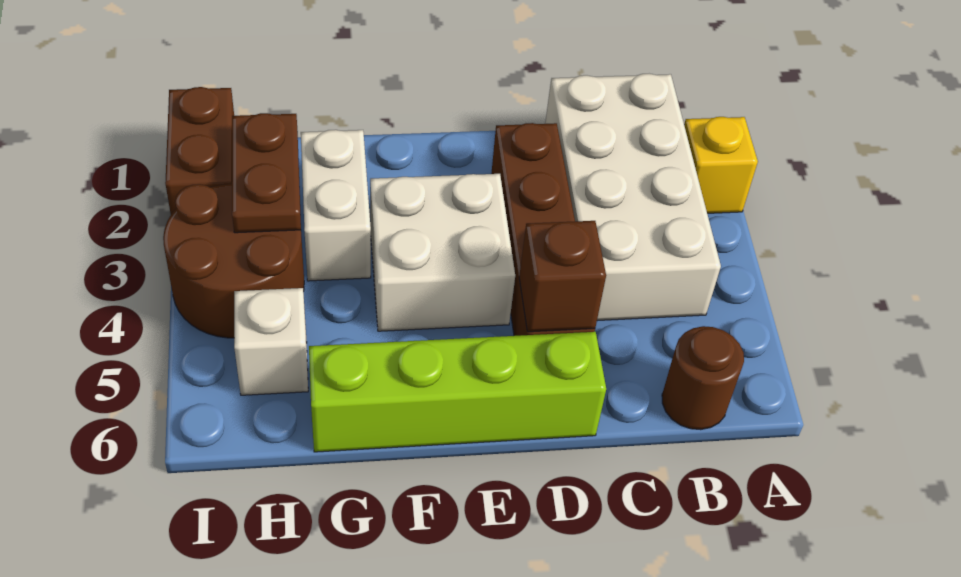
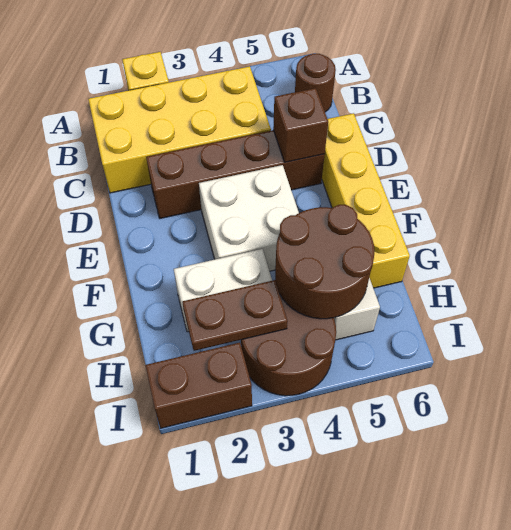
white 2x4 brick [545,74,721,321] -> yellow 2x4 brick [88,66,271,193]
lime 1x4 brick [309,332,606,452] -> yellow 1x4 brick [322,113,410,288]
none -> brown 2x2 round brick [275,205,375,319]

